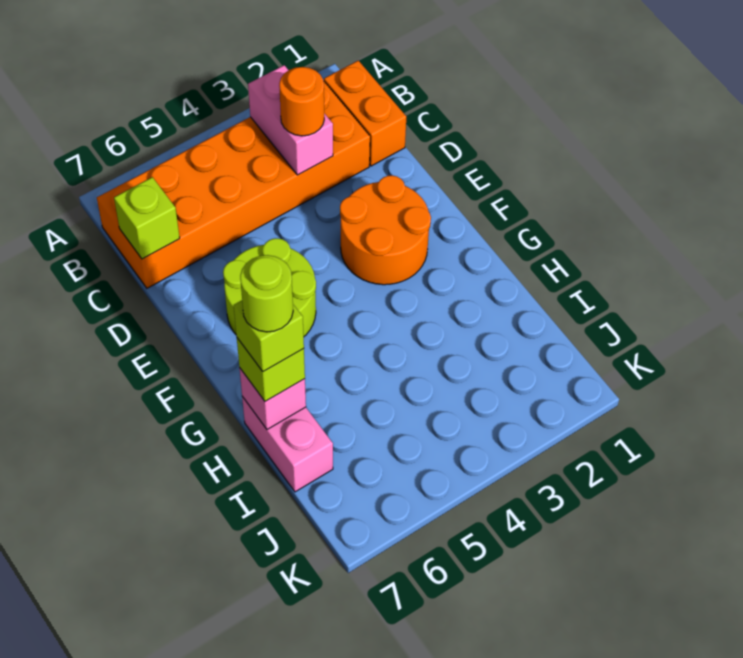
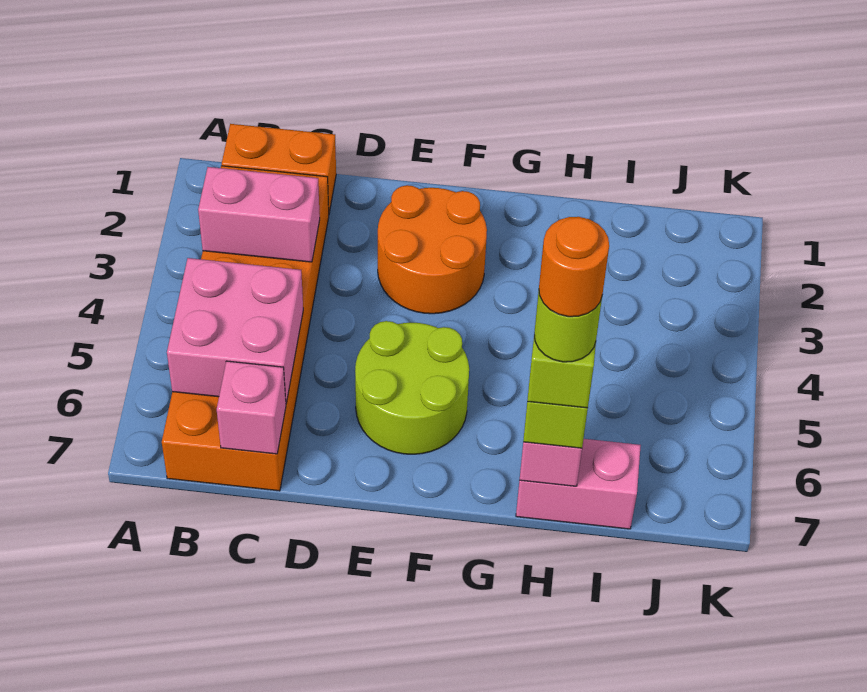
none -> pink 2x2 brick [167,258,303,403]
orange 1x1 round brick [279,67,324,136] -> orange 1x1 round brick moved to [539,217,609,317]
lime 1x1 brick [114,177,180,259] -> pink 1x1 brick [217,361,286,454]

